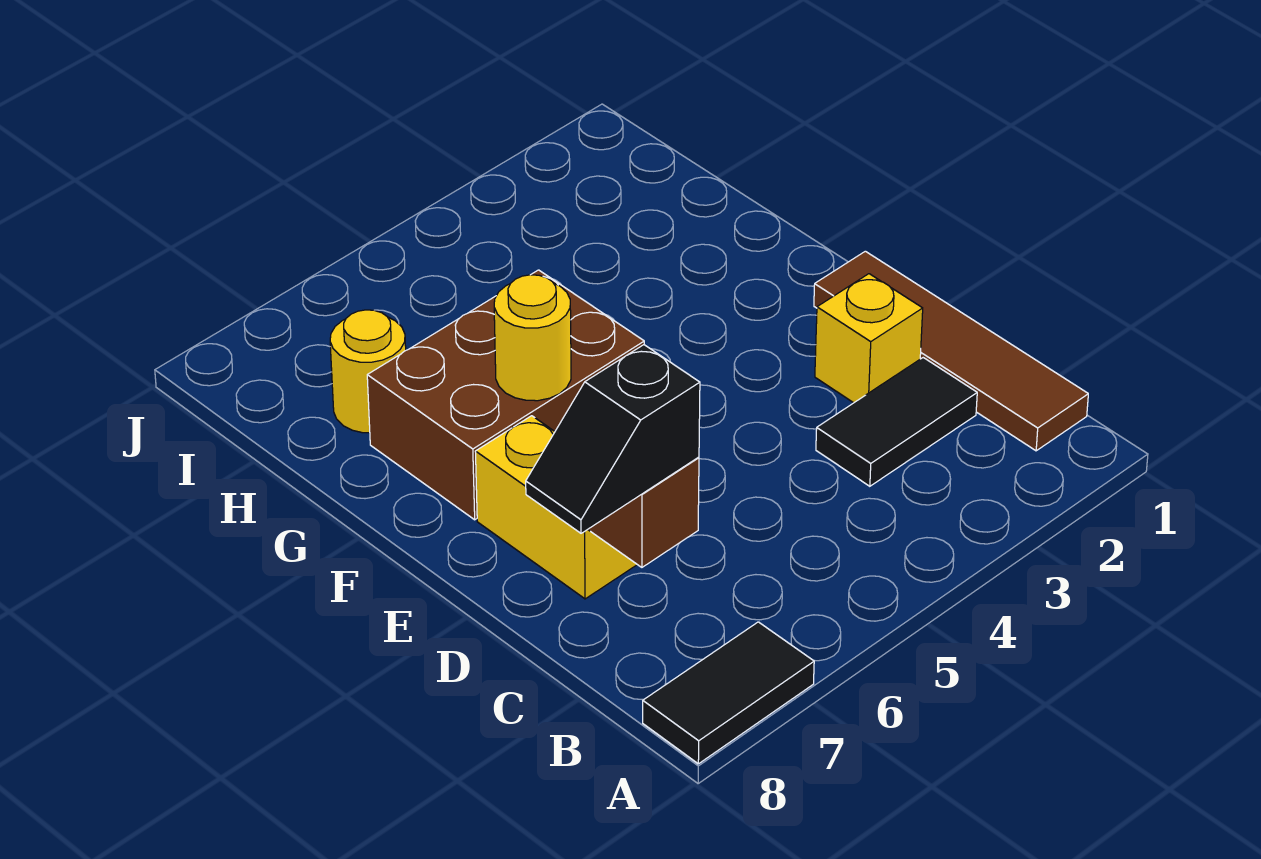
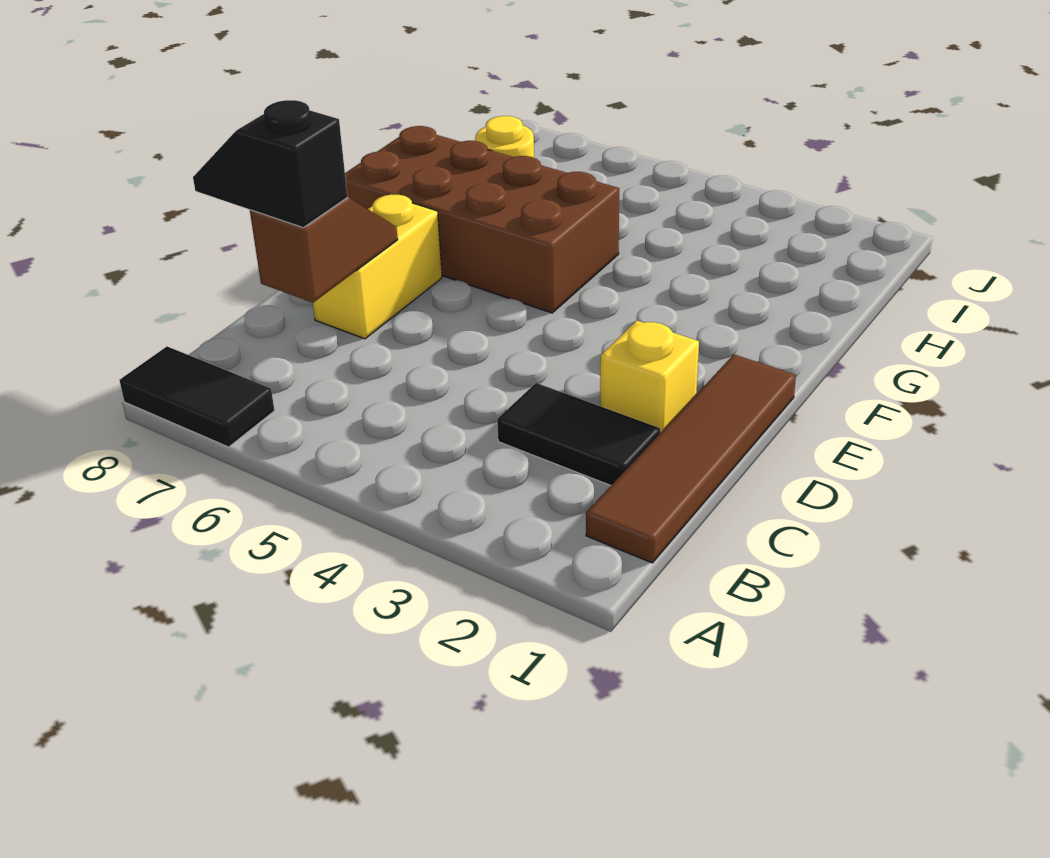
brown 2x3 brick [367,270,644,520] -> brown 2x4 brick [345,126,619,313]
yellow 1x1 round brick [494,275,571,401] -> none

